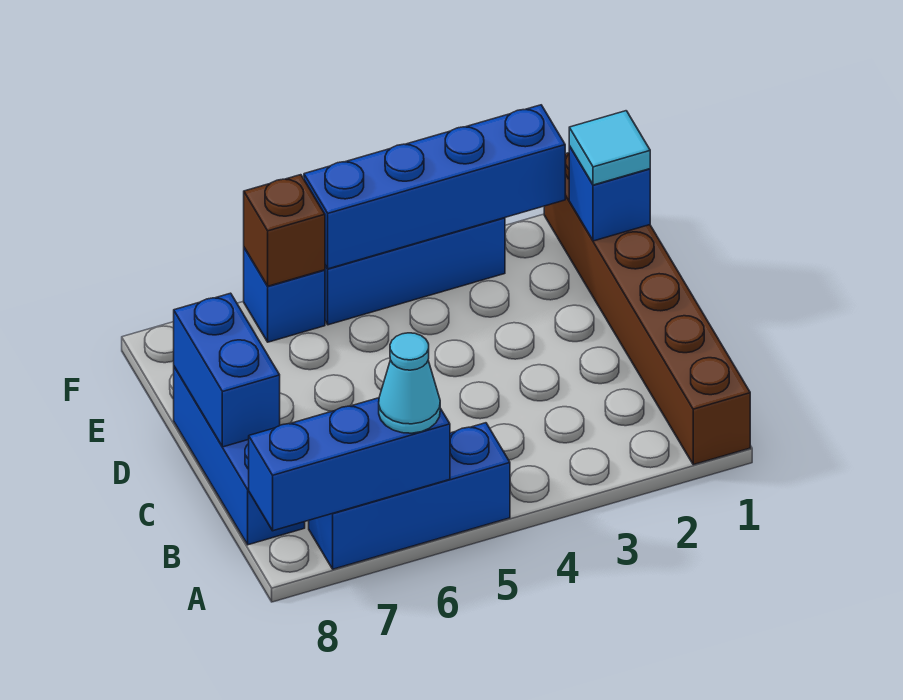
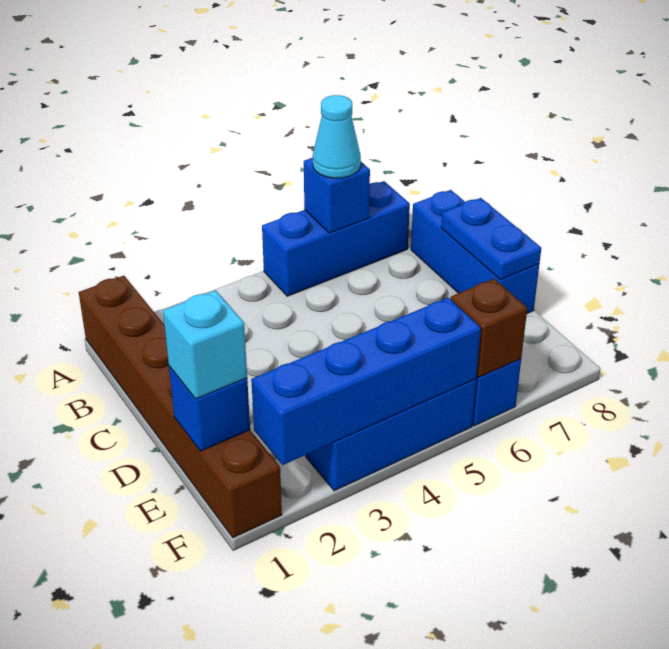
blue 1x3 brick [249,398,450,531] -> blue 1x1 brick [304,158,370,233]
blue 1x2 brick [174,293,280,447] -> blue 1x2 plate [441,198,541,280]
cyan 1x1 tile [569,111,650,185] -> cyan 1x1 brick [163,290,247,399]

